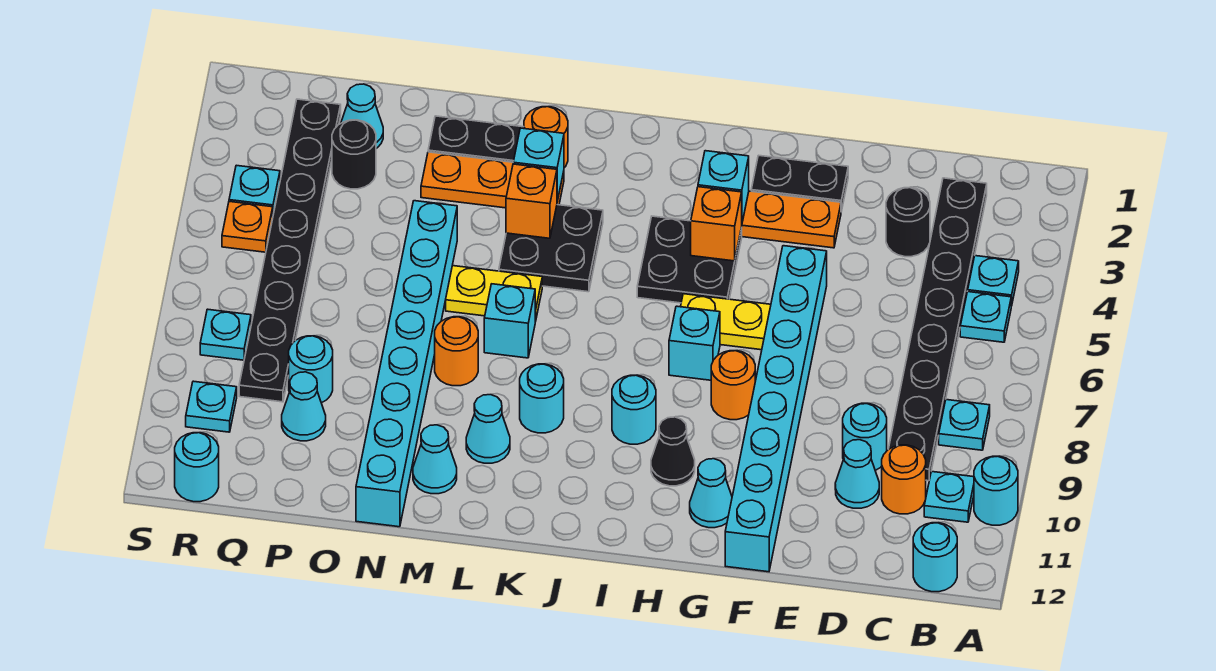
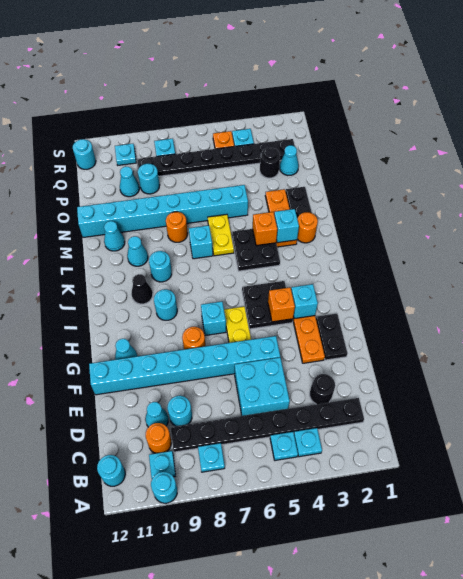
none -> cyan 2x2 brick [235,357,290,416]
black 1x1 cone [651,417,695,486] -> black 1x1 cone moved to [131,274,153,304]

